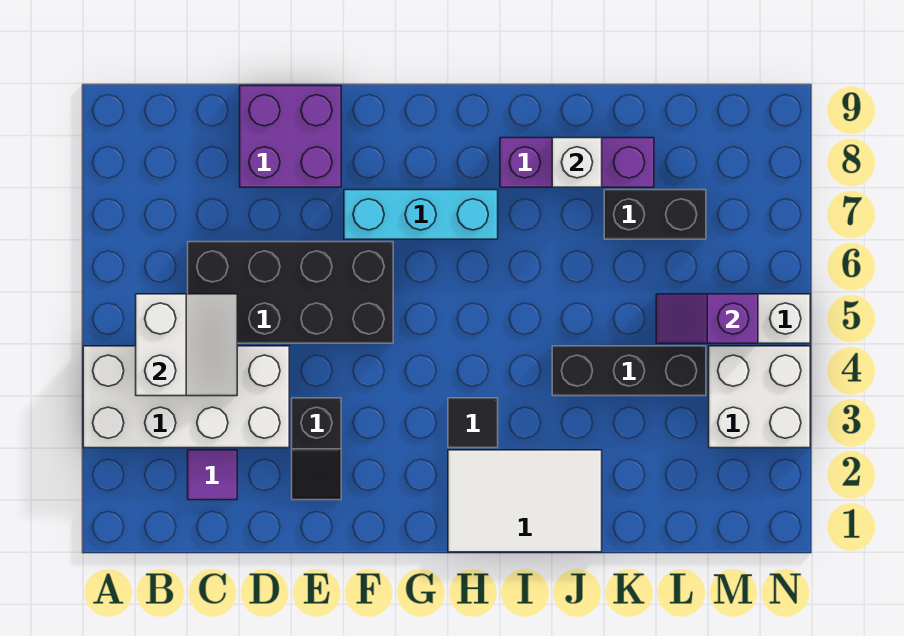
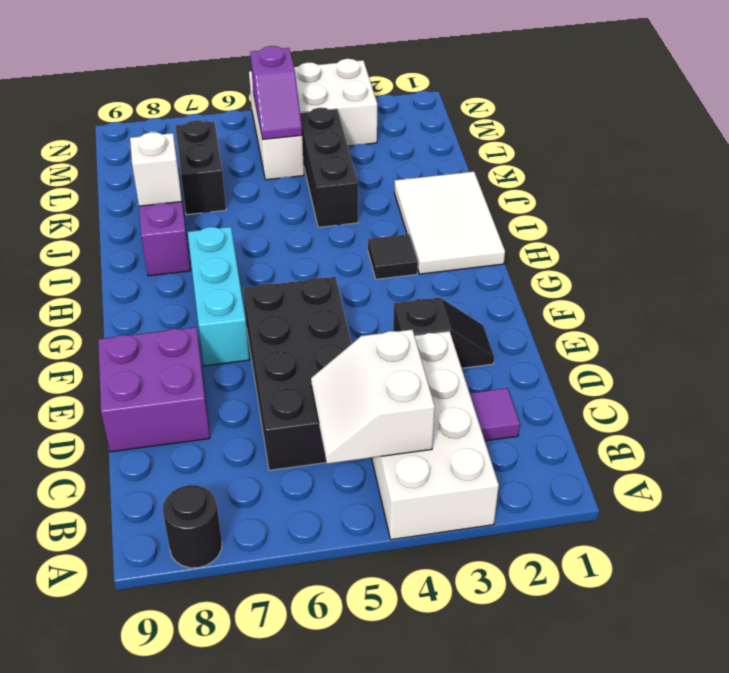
none -> black 1x1 round brick [162,485,222,568]
white 2x2 slope [136,294,237,396] -> white 2x2 slope turned to [311,330,435,464]

